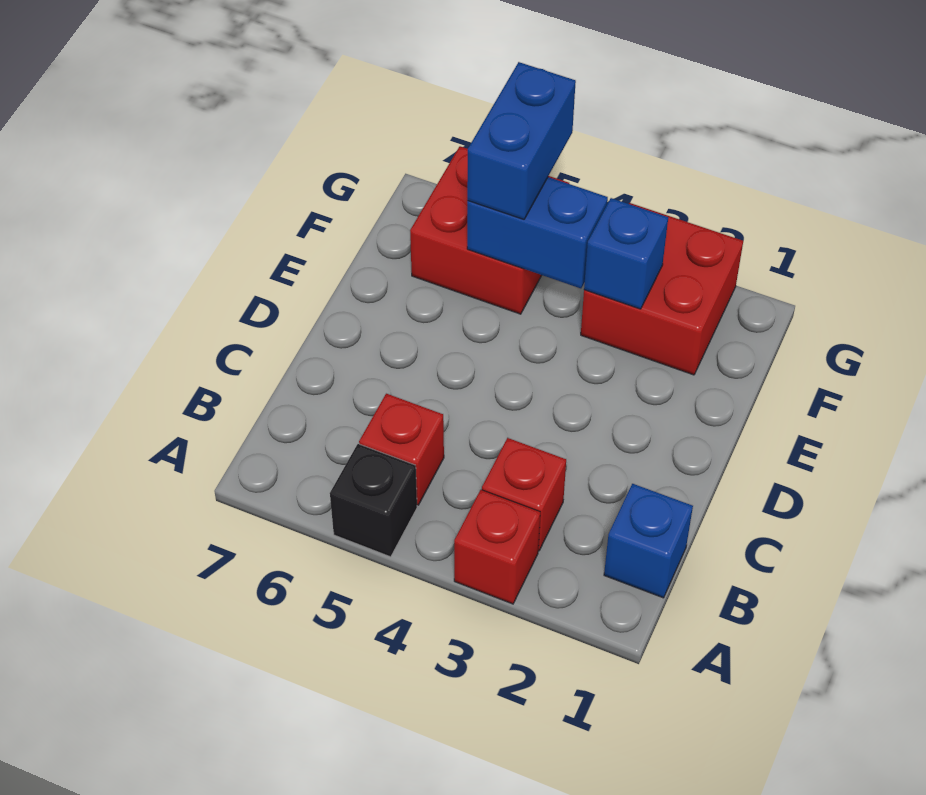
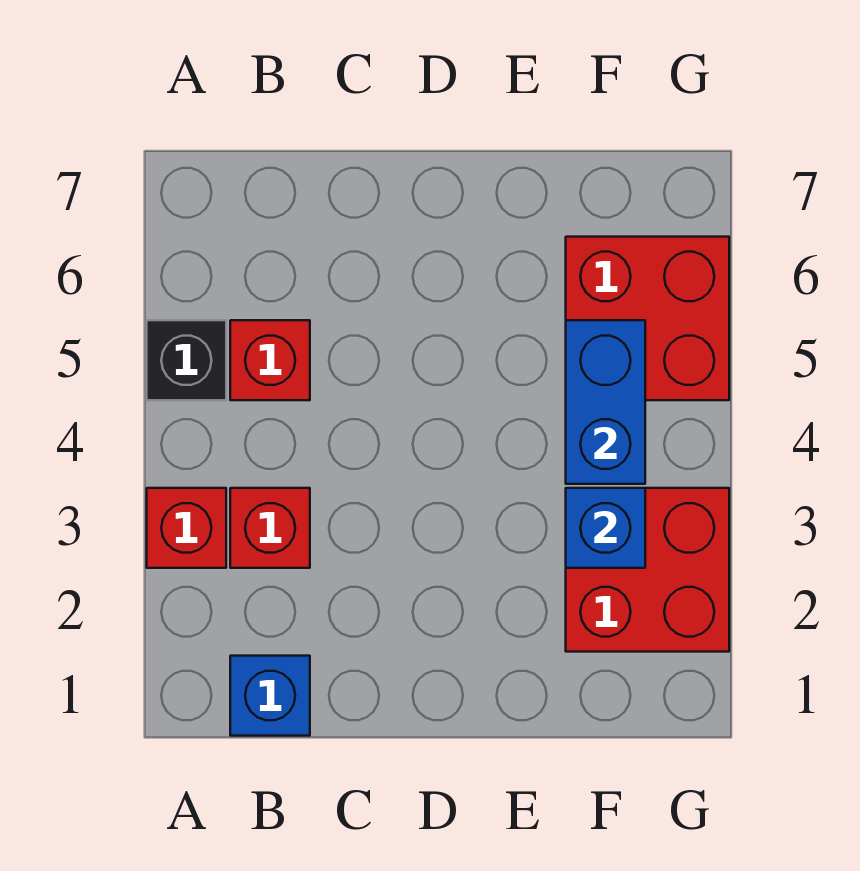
blue 1x2 brick [467,62,576,219] -> none

